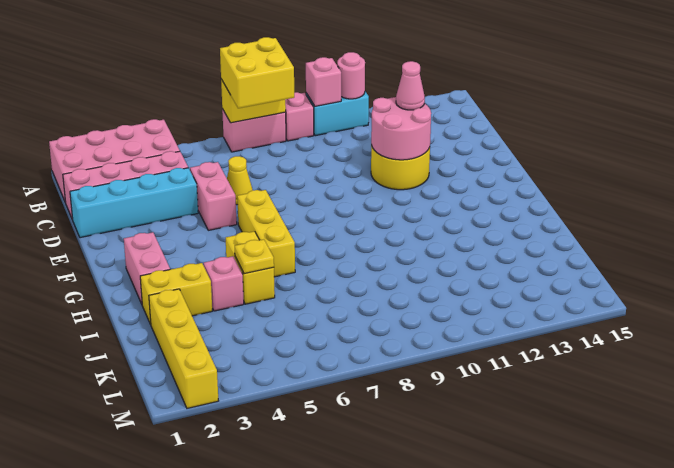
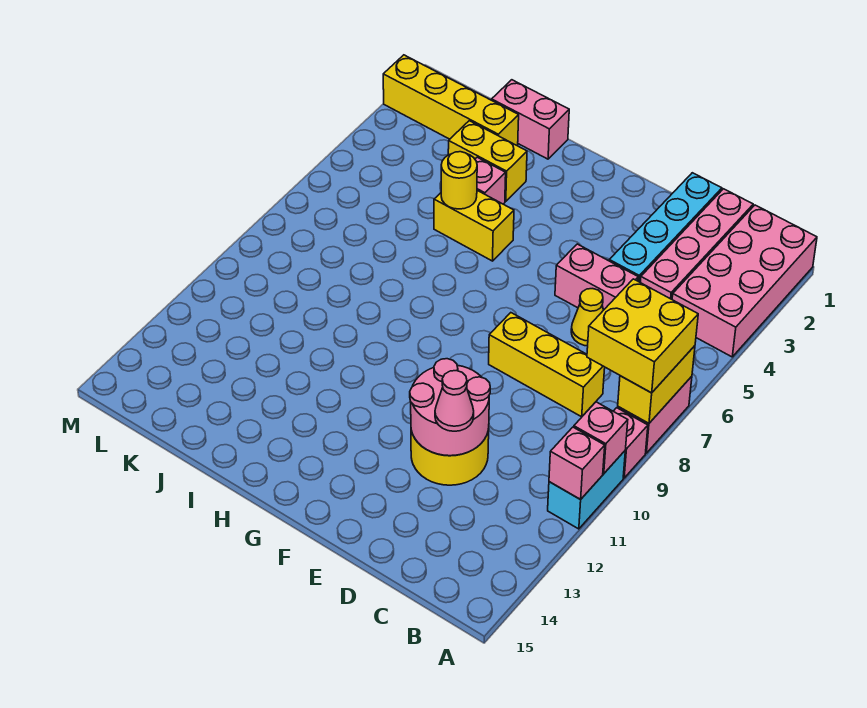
pink 1x1 round brick [337,52,365,99] -> pink 1x1 brick [549,427,605,500]
yellow 1x3 brick [237,190,295,277] -> yellow 1x3 brick moved to [489,313,605,417]
pink 1x2 brick [124,232,170,304] -> pink 1x2 brick moved to [492,80,569,159]
yellow 1x2 brick [140,263,212,324] -> yellow 1x2 brick turned to [448,121,527,201]
yellow 1x1 plate [235,239,274,274] -> yellow 1x1 round brick [441,152,477,209]

